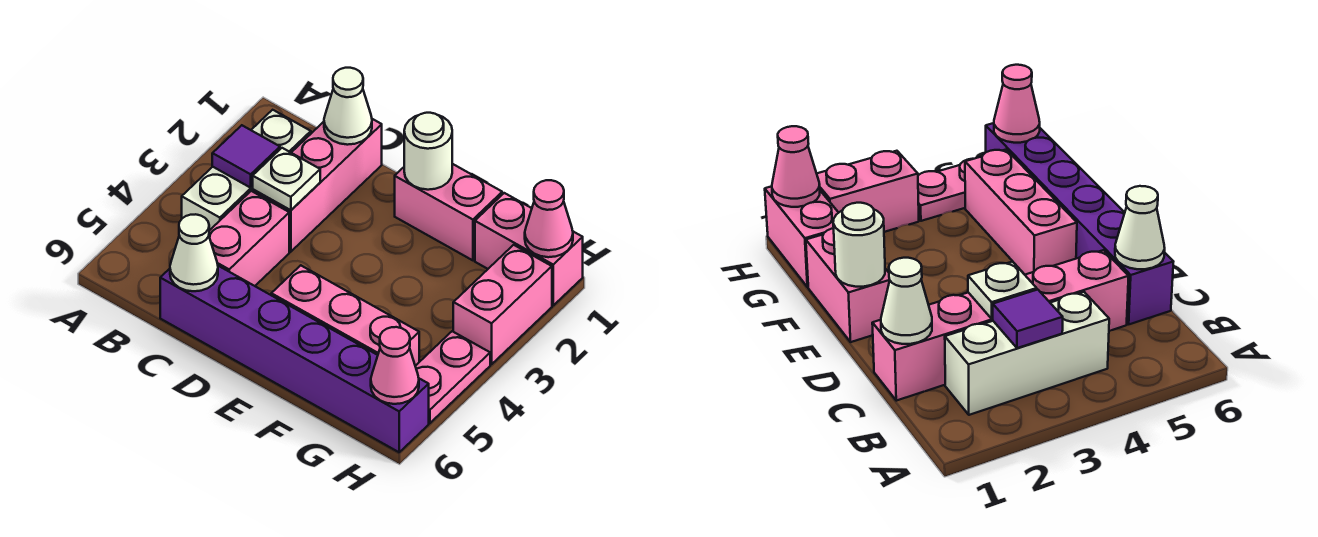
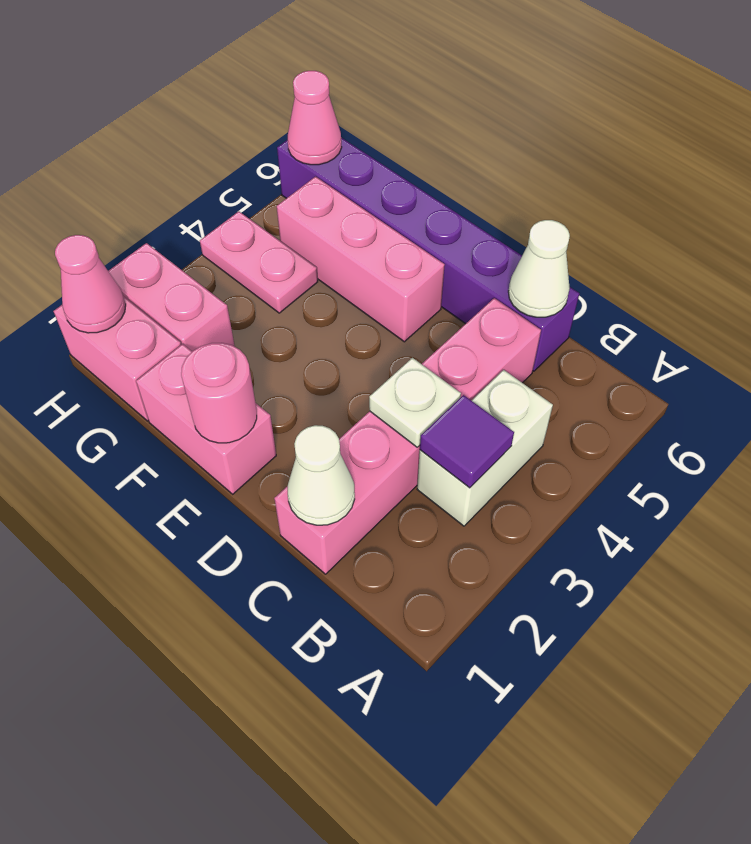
white 1x3 brick [182,110,311,231] -> white 1x2 brick [417,370,553,526]
white 1x1 round brick [404,113,452,190] -> pink 1x1 round brick [181,343,257,443]
pink 1x2 brick [453,245,552,364] -> pink 1x2 brick turned to [108,243,235,351]
pink 1x2 plate [415,331,490,423] -> pink 1x2 plate turned to [200,211,318,313]

